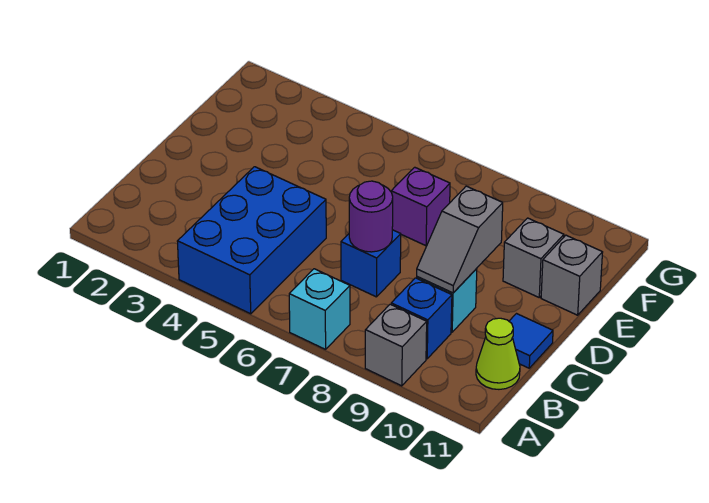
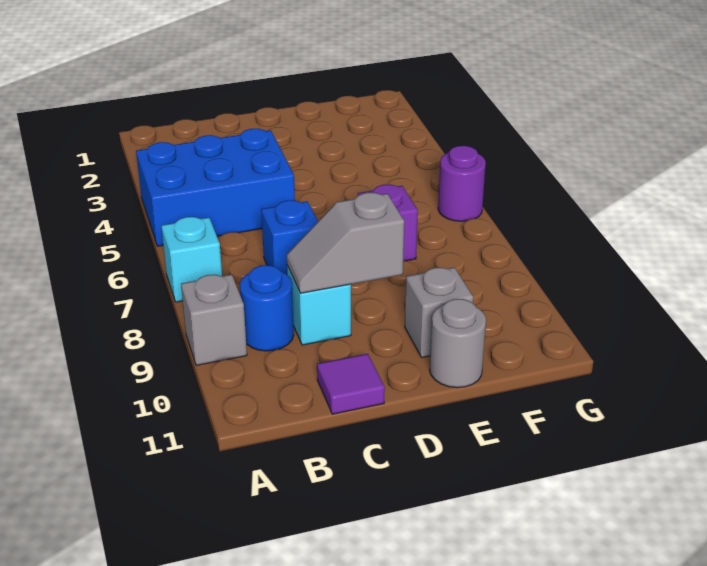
blue 1x1 brick [391,278,452,359] -> blue 1x1 round brick [240,265,294,351]
lime 1x1 cone [476,318,520,389] -> none
purple 1x1 round brick [349,181,393,252] -> purple 1x1 round brick moved to [438,146,486,221]
blue 1x1 tile [509,314,553,368] -> purple 1x1 tile [317,354,385,414]
grey 1x1 brick [541,235,603,315] -> grey 1x1 round brick [430,299,486,388]

